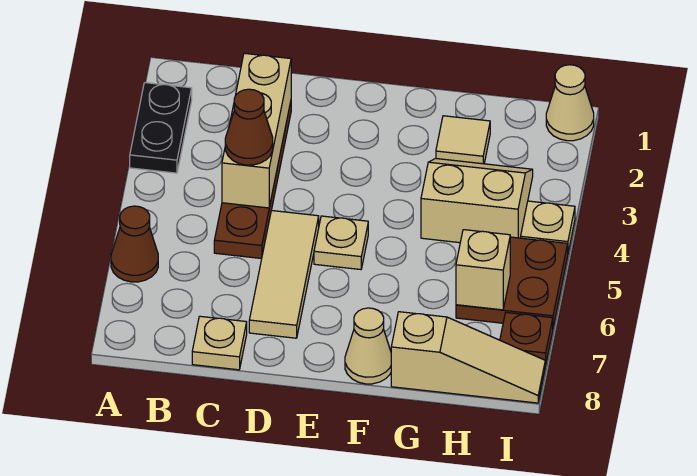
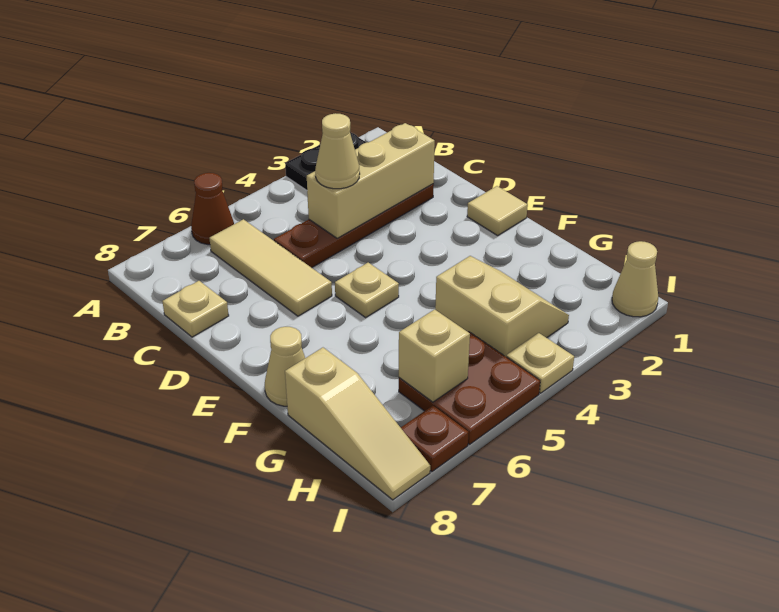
brown 1x1 cone [225,89,273,165] -> tan 1x1 cone [315,113,360,189]
tan 1x3 tile [249,211,319,338] -> tan 1x3 tile turned to [209,219,332,316]
tan 1x1 tile [436,116,490,164] -> tan 1x1 tile moved to [467,186,528,236]

